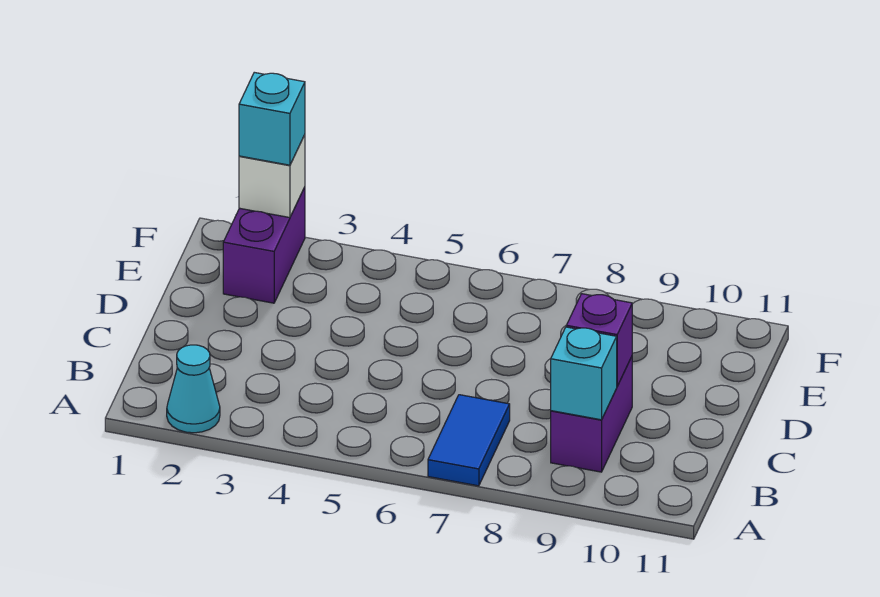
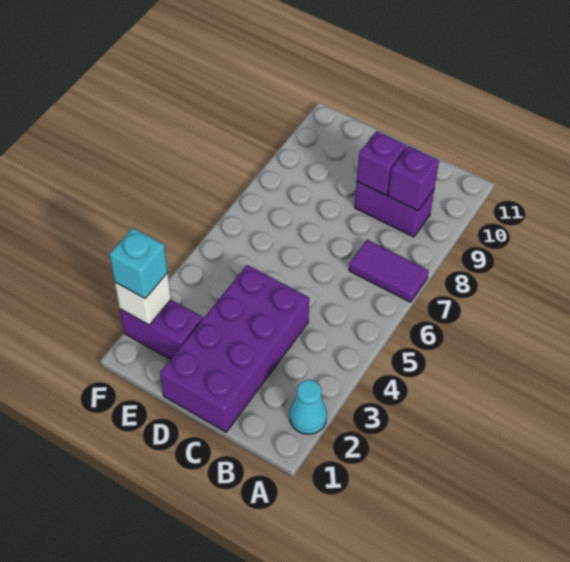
blue 1x2 tile [428,395,510,486] -> purple 1x2 tile [349,240,429,302]
cyan 1x1 brick [551,327,617,420] -> purple 1x1 brick [388,146,439,211]
none -> purple 2x4 brick [160,265,309,432]

